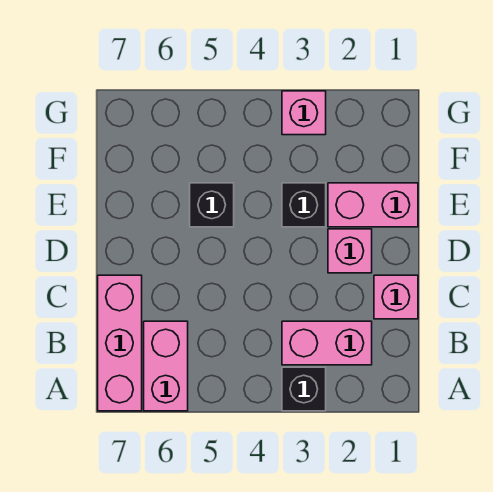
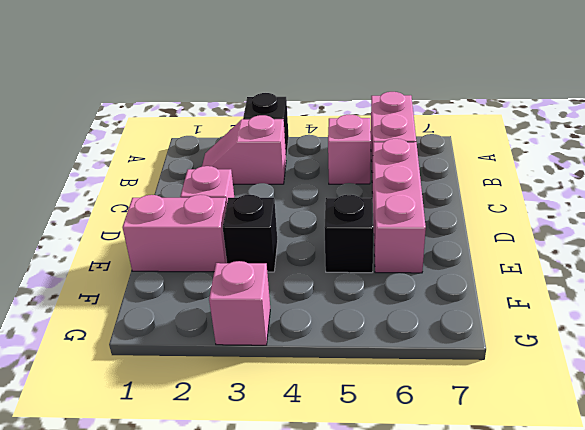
pink 1x3 brick [98,275,142,411] -> pink 1x3 brick moved to [372,139,426,273]
pink 1x2 brick [282,321,372,365] -> pink 1x2 slope [202,115,286,184]
pink 1x1 brick [374,275,418,319] -> pink 1x1 brick moved to [328,114,371,184]

